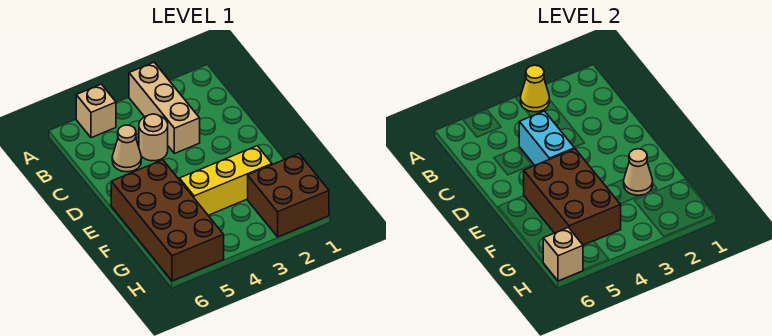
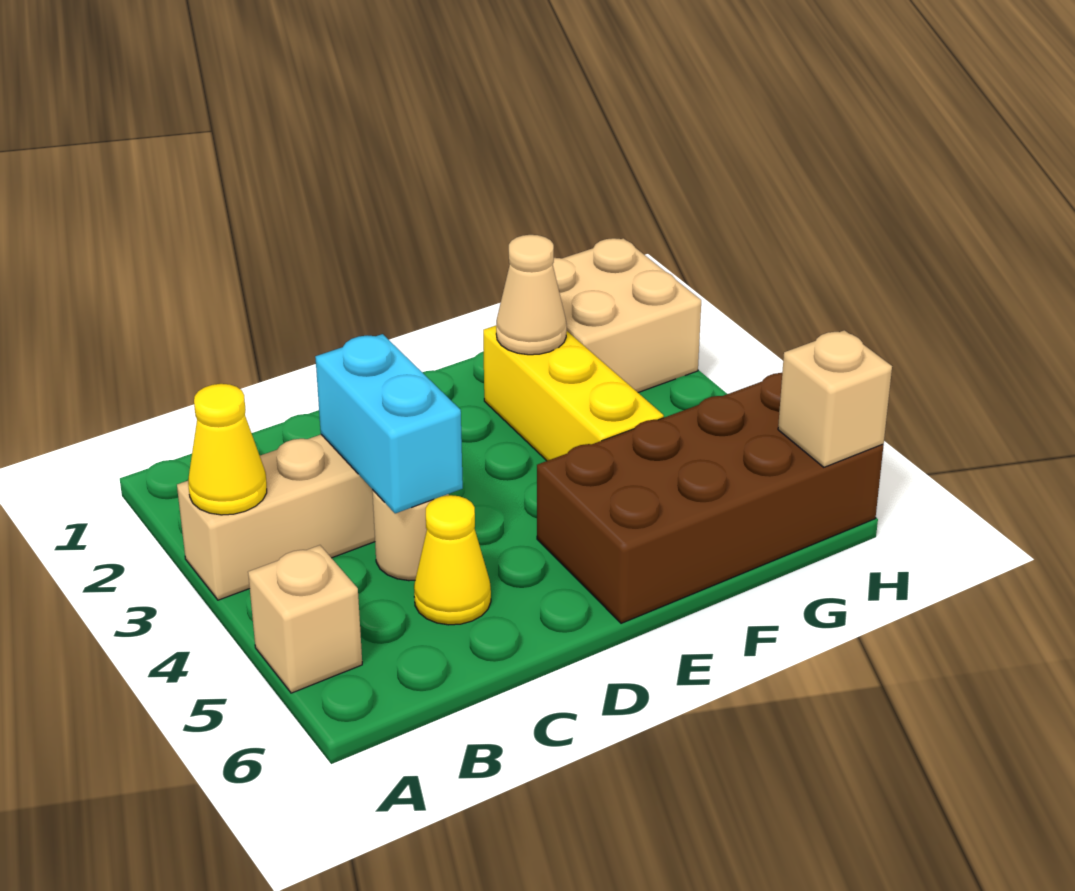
cyan 1x2 brick [519,111,575,165] -> cyan 1x2 brick turned to [315,334,463,513]
tan 1x1 cone [112,125,141,172] -> yellow 1x1 cone [414,495,491,625]
brown 2x3 brick [524,149,621,245] -> none
brown 2x2 brick [248,154,329,237] -> tan 2x2 brick [553,238,701,392]

